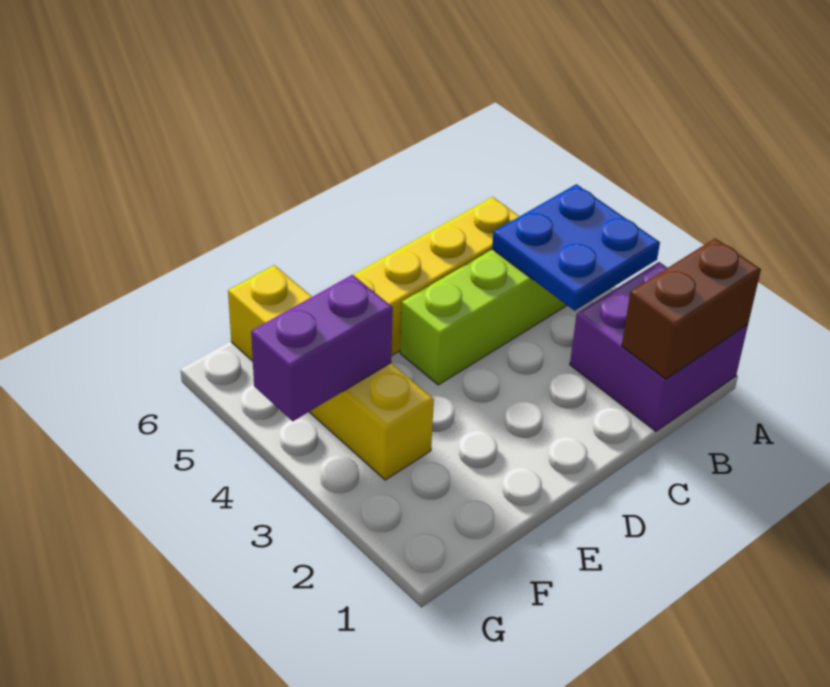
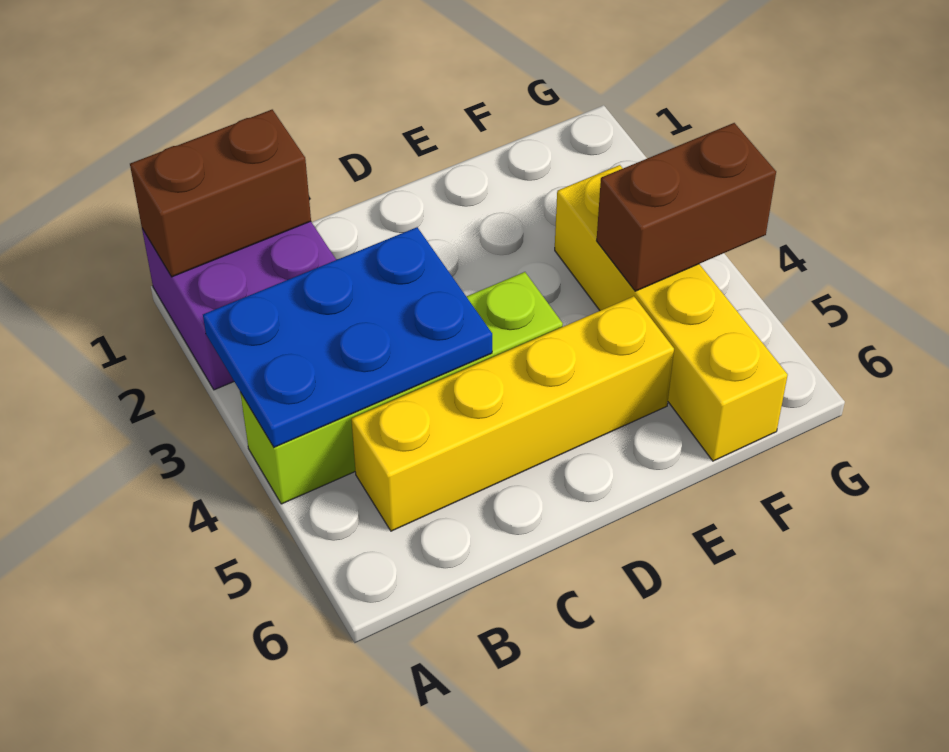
blue 2x2 plate [492,184,660,311] -> blue 2x3 plate [203,227,492,447]
purple 1x2 brick [251,275,393,421] -> brown 1x2 brick [597,123,776,291]

